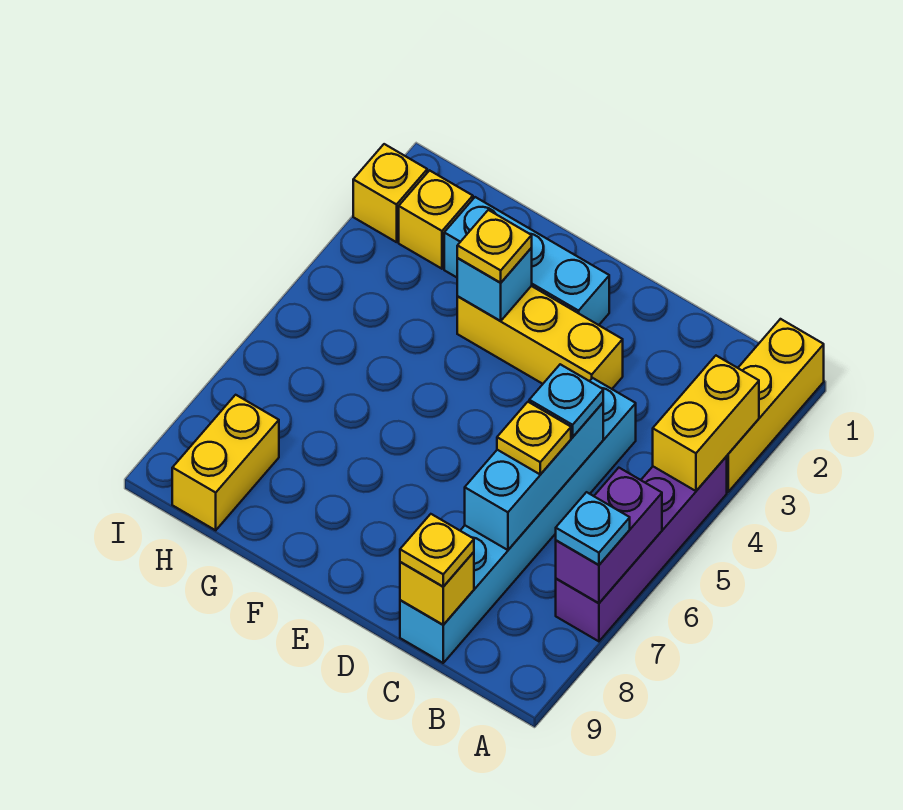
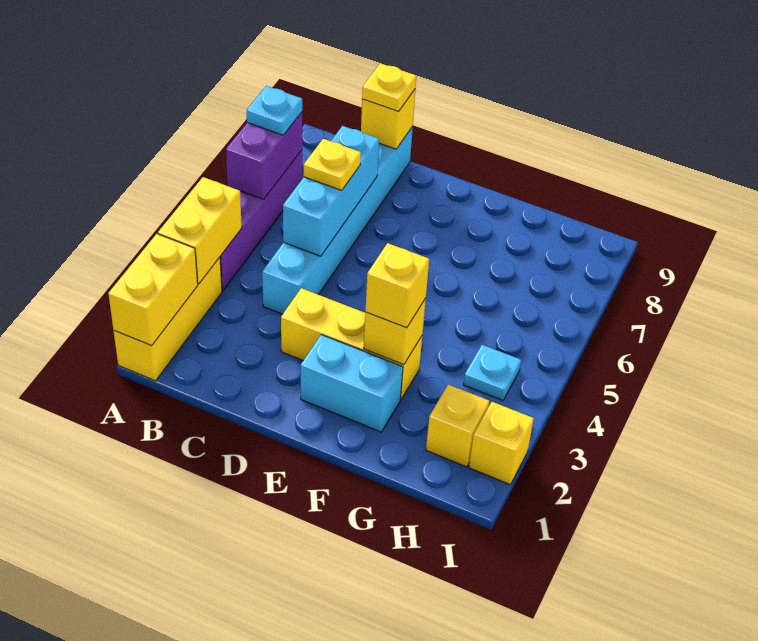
cyan 1x1 plate [529,364,603,437] -> cyan 1x1 plate moved to [463,345,521,400]
cyan 1x3 brick [444,197,609,325] -> cyan 1x2 brick [301,335,403,432]
cyan 1x1 brick [457,248,532,321] -> yellow 1x1 brick [364,299,426,365]
yellow 1x1 plate [457,210,532,283] -> yellow 1x1 brick [365,243,429,328]
yellow 1x2 brick [172,395,279,530] -> yellow 1x2 brick moved to [108,234,198,346]

